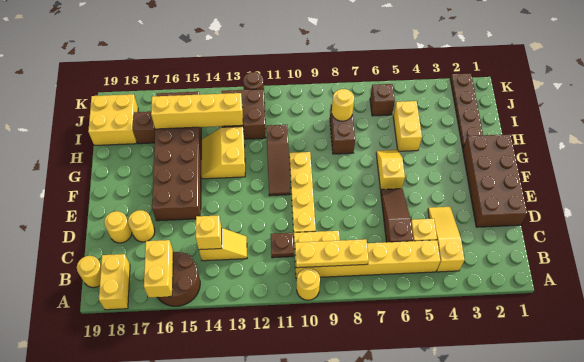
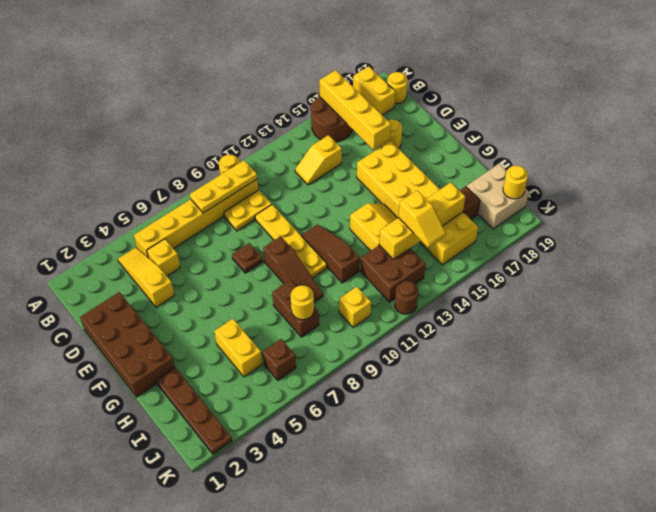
yellow 1x2 brick [144,240,173,297] -> yellow 1x4 brick [319,70,391,150]
yellow 1x3 slope [428,207,465,272] -> yellow 1x3 slope turned to [118,248,174,307]
brown 1x3 slope [381,189,413,242] -> brown 1x3 slope moved to [263,236,323,302]
brown 1x1 plate [271,233,294,258] -> brown 1x1 plate moved to [232,243,263,273]
yellow 1x1 brick [196,215,222,250] -> yellow 1x1 brick moved to [339,287,371,327]
yellow 1x1 round brick [104,211,132,243] -> yellow 1x1 round brick moved to [503,166,528,199]
brown 2x6 brick [152,92,201,221] -> yellow 2x6 brick [357,141,478,265]
yellow 1x2 slope [376,150,405,190] -> yellow 1x2 slope moved to [398,191,446,248]
yellow 2x2 brick [88,94,138,145] -> tan 2x2 brick [466,164,529,229]

